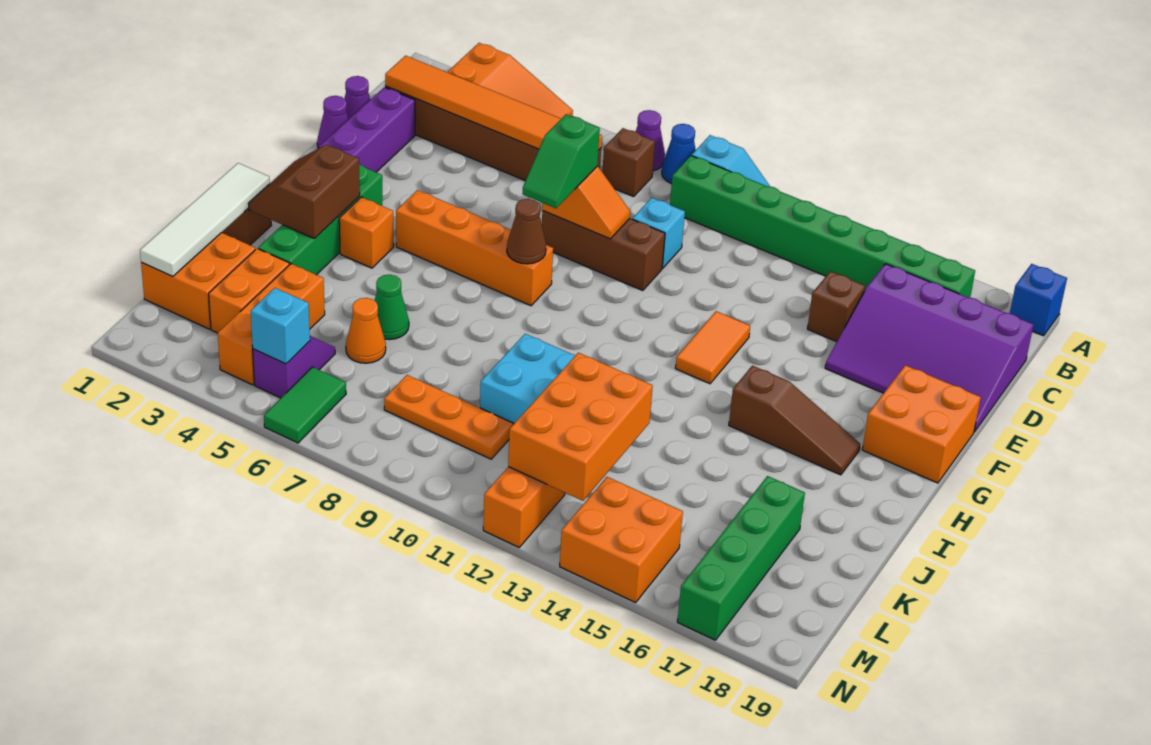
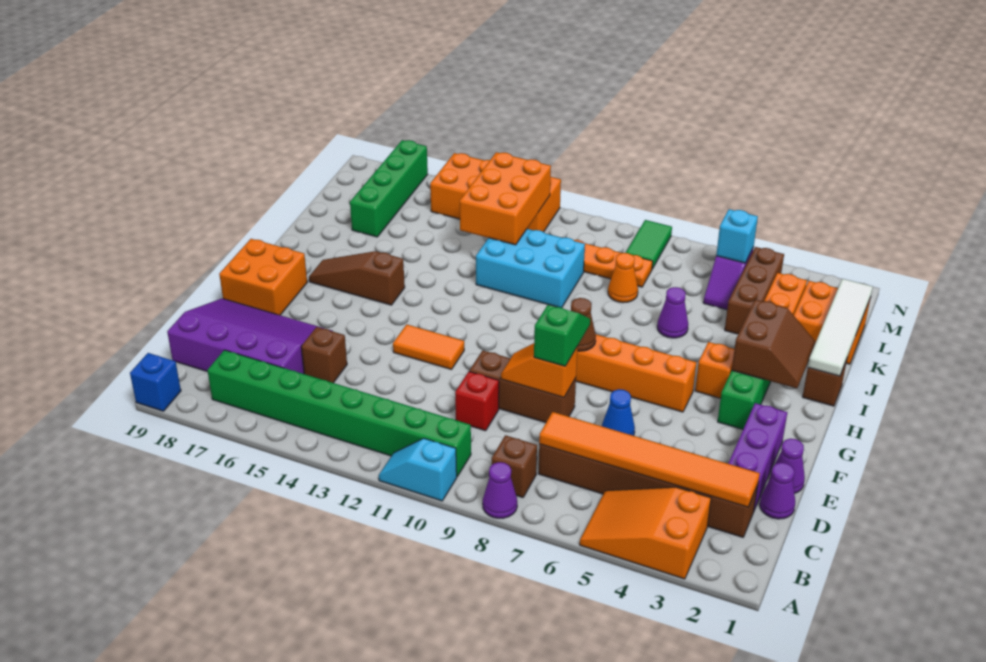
blue 1x1 cone [662,124,696,184] -> blue 1x1 cone moved to [602,389,635,436]
cyan 1x1 brick [632,198,685,268] -> red 1x1 brick [455,372,499,431]
orange 1x2 tile [675,311,750,384] -> orange 1x2 tile turned to [393,325,464,369]
green 1x1 cone [374,274,409,340] -> purple 1x1 cone [657,287,688,338]
orange 1x3 brick [218,264,325,385] -> brown 1x3 brick [725,247,784,334]
orange 1x1 cone [346,298,386,363] -> orange 1x1 cone moved to [608,253,638,303]
green 1x2 tile [264,367,346,443] -> green 1x2 tile moved to [626,220,672,269]

